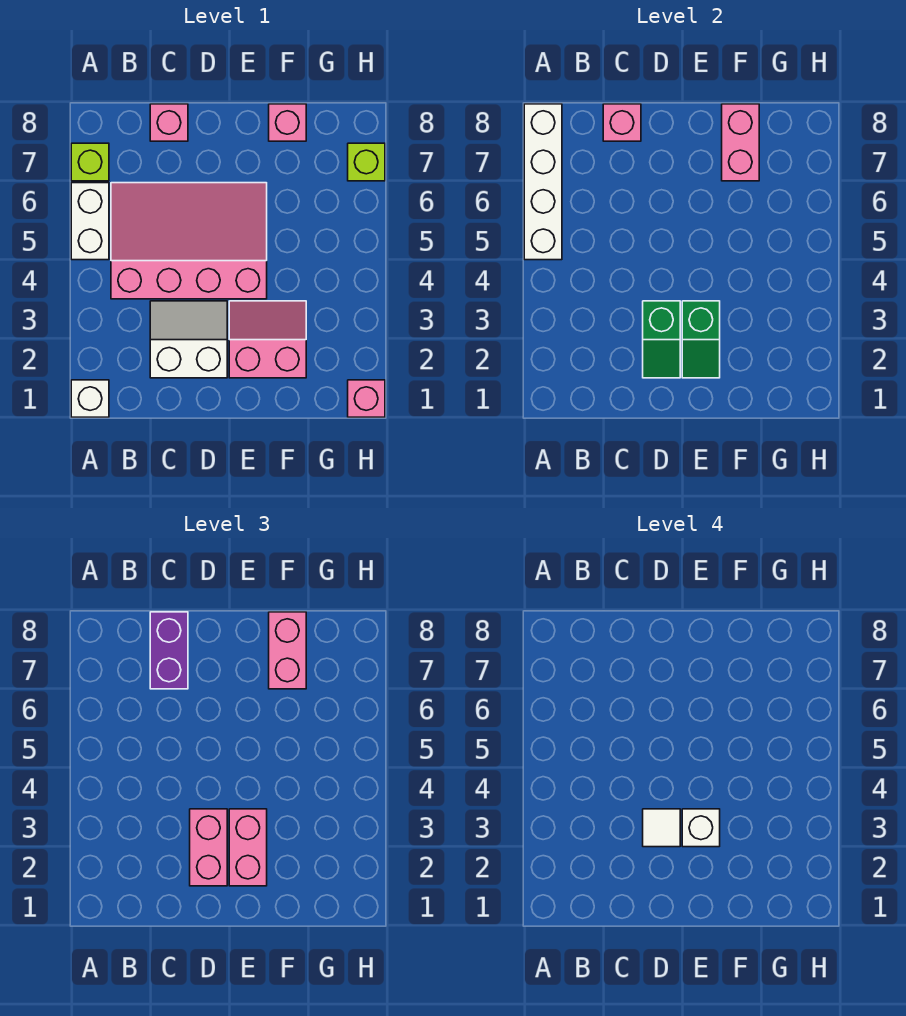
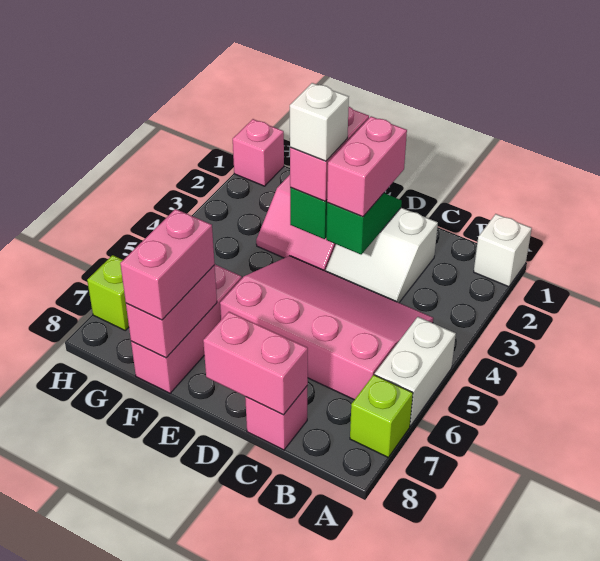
white 1x4 brick [524,104,562,260] -> none
pink 3x4 slope [111,183,267,299] -> pink 3x4 slope turned to [220,256,433,400]
purple 1x2 brick [150,612,188,689] -> none
pink 1x1 brick [603,104,641,141] -> pink 1x2 brick [203,312,308,415]
white 1x1 tile [643,809,680,847] -> none
pink 1x1 brick [269,104,306,141] -> pink 1x3 brick [131,265,242,393]

